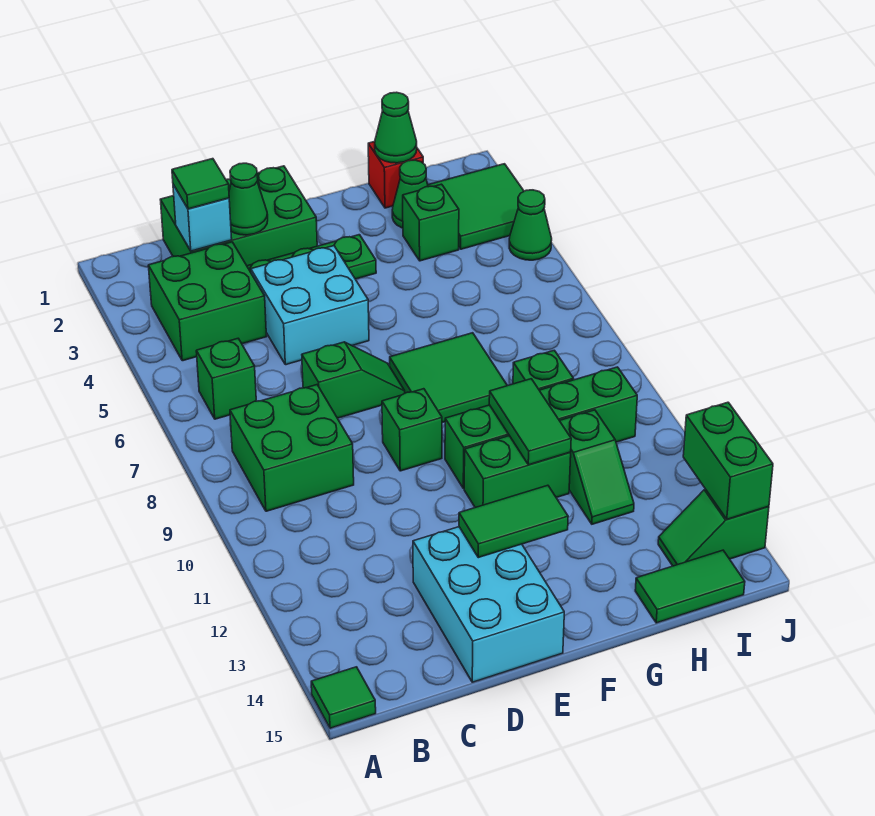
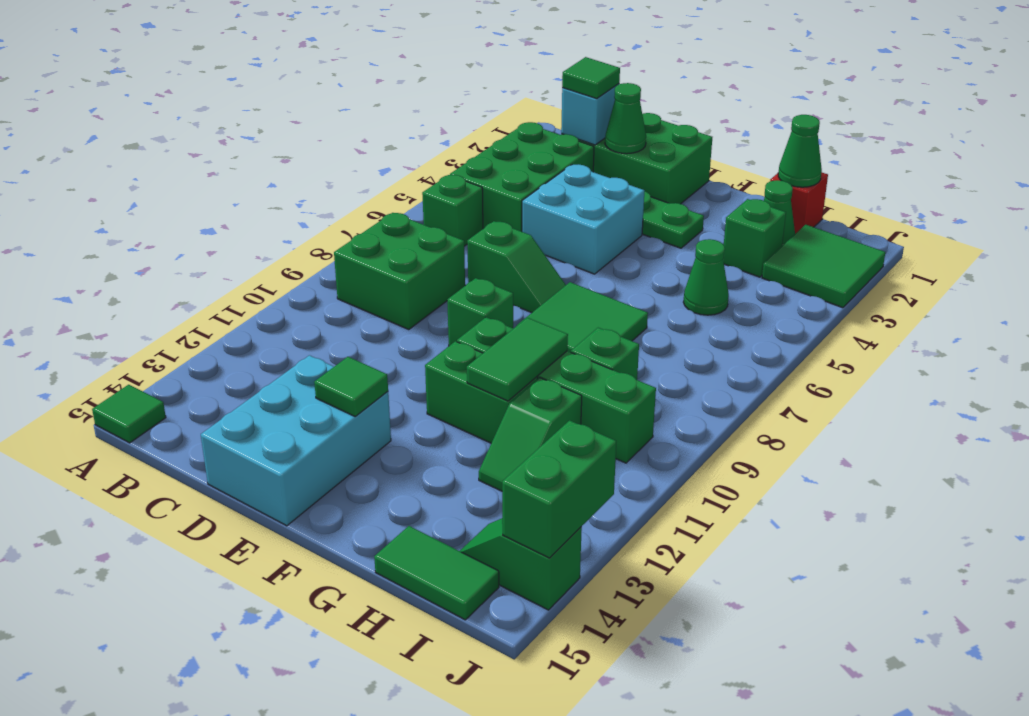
green 2x2 brick [148,242,267,361] -> green 2x3 brick [450,122,594,232]
green 1x2 tile [459,485,568,558] -> green 1x1 tile [314,357,388,416]
green 1x1 cone [509,190,552,260] -> green 1x1 cone moved to [683,239,729,315]

